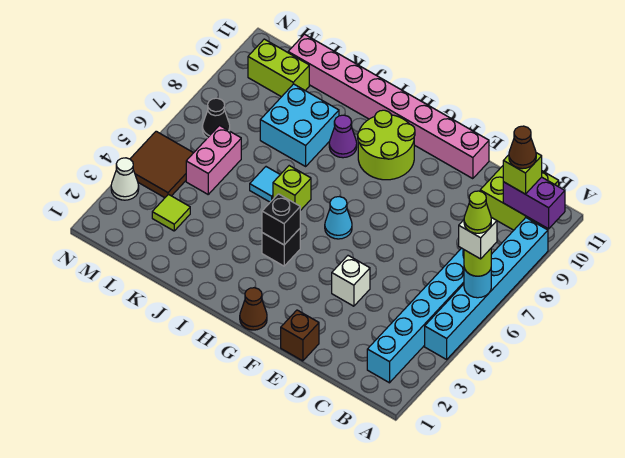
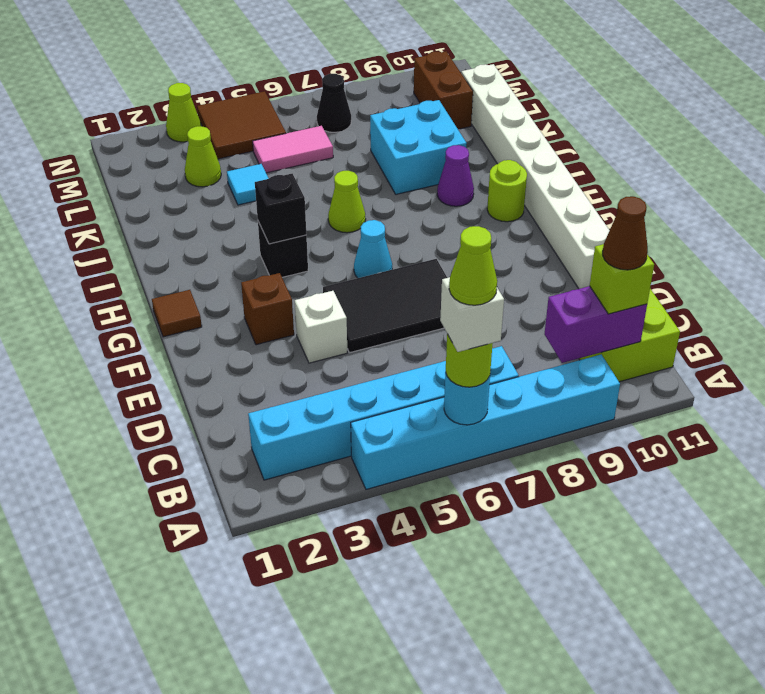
purple 1x2 brick [503,177,565,229] -> purple 1x2 brick turned to [545,286,647,363]
brown 1x1 brick [281,310,319,361] -> brown 1x1 brick moved to [241,273,294,345]
none -> black 2x3 tile [323,259,447,353]
pink 1x8 brick [288,34,489,179] -> white 1x8 brick [461,64,610,289]
brown 1x1 cone [240,288,267,330] -> brown 1x1 tile [152,290,202,337]
lime 2x2 round brick [358,110,415,180] -> lime 1x1 round brick [487,160,527,222]
lime 1x1 brick [273,166,311,211] -> lime 1x1 cone [328,171,366,233]
cyan 1x1 tile [250,167,280,202] -> cyan 1x1 tile moved to [227,164,269,205]
lime 1x1 tile [152,194,190,231] -> lime 1x1 cone [185,126,221,187]
pink 1x2 brick [186,126,241,194] -> pink 1x2 tile [253,126,333,173]
lime 1x2 brick [248,39,309,97] -> brown 1x2 brick [414,51,473,129]
white 1x1 cone [111,158,139,200] -> lime 1x1 cone [166,83,201,142]

